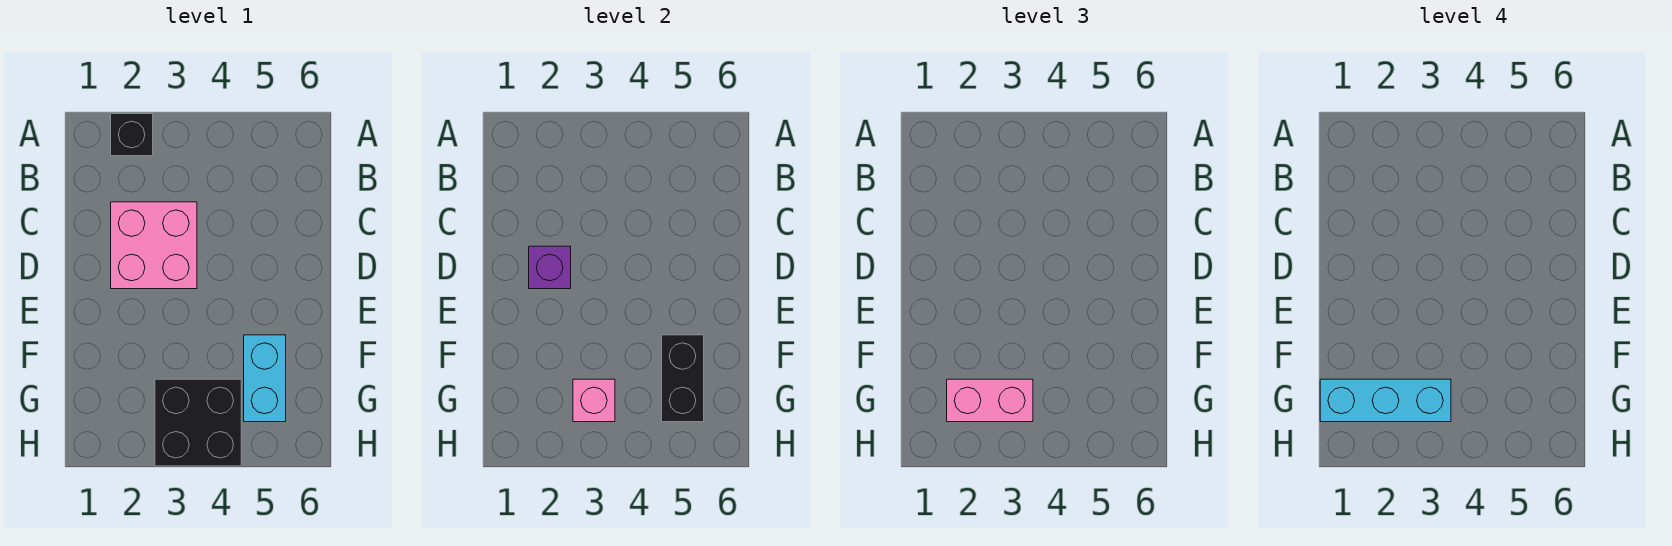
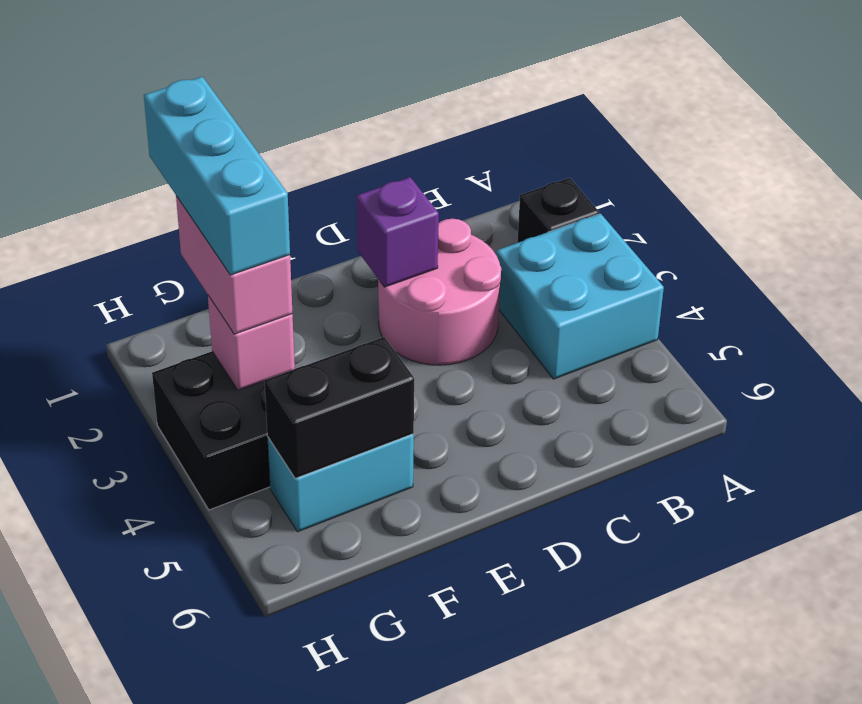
none -> cyan 2x2 brick [496,214,664,379]
pink 2x2 brick [111,202,197,289] -> pink 2x2 round brick [378,219,501,365]

